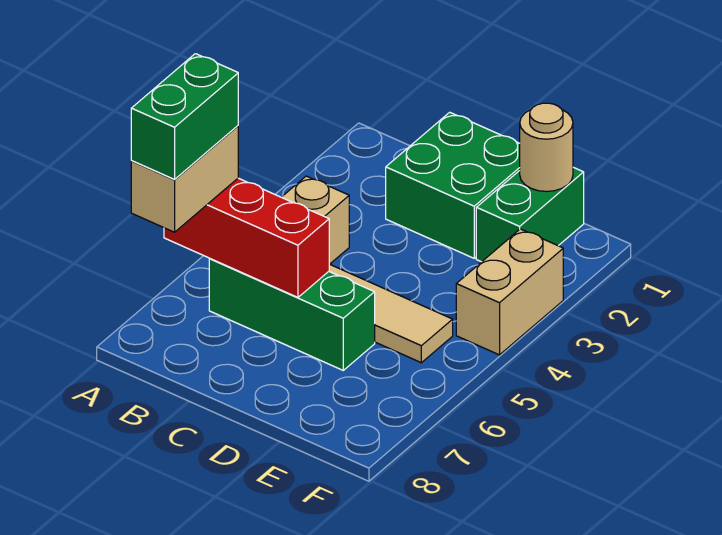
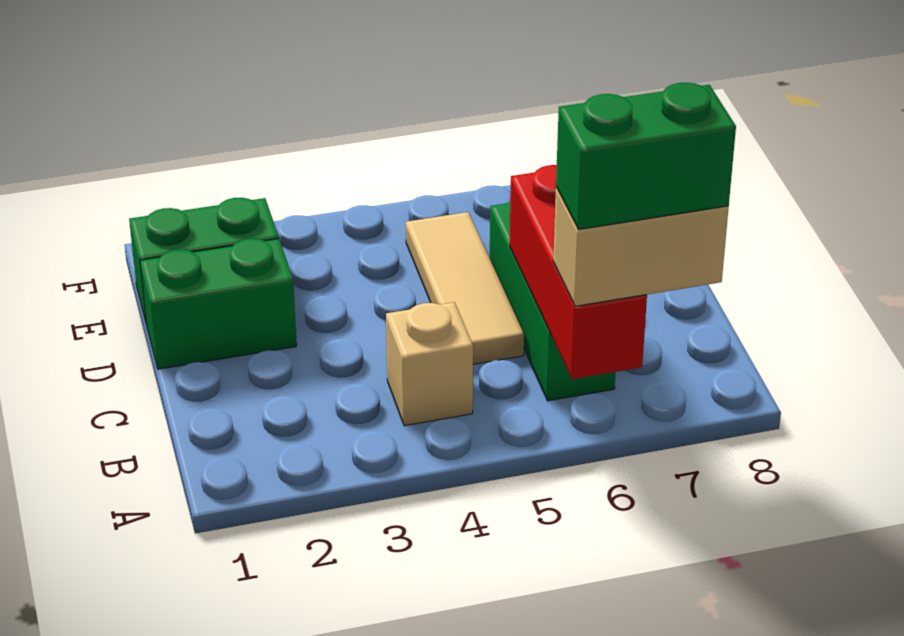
green 2x2 brick [386,112,520,258] -> green 1x2 brick [140,239,297,369]
tan 1x1 round brick [520,103,573,191] -> none
tan 1x2 brick [456,229,563,355] -> none

